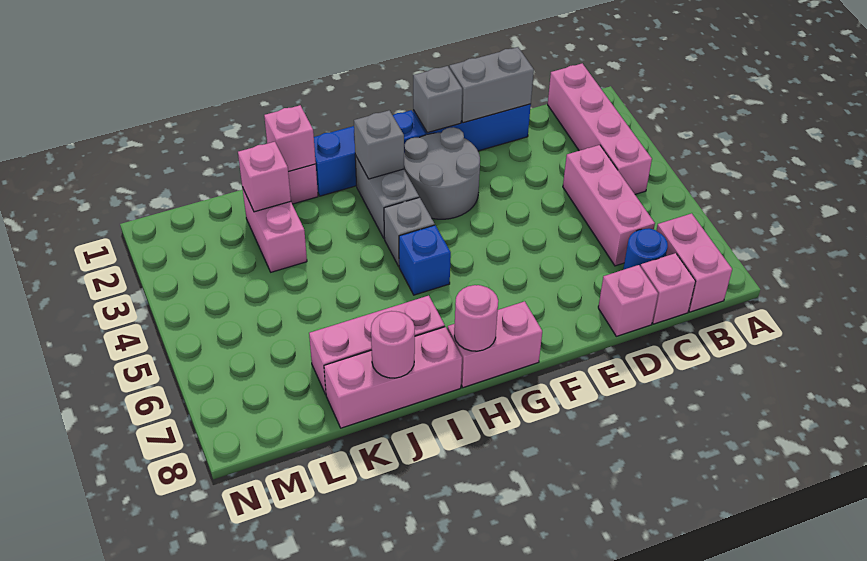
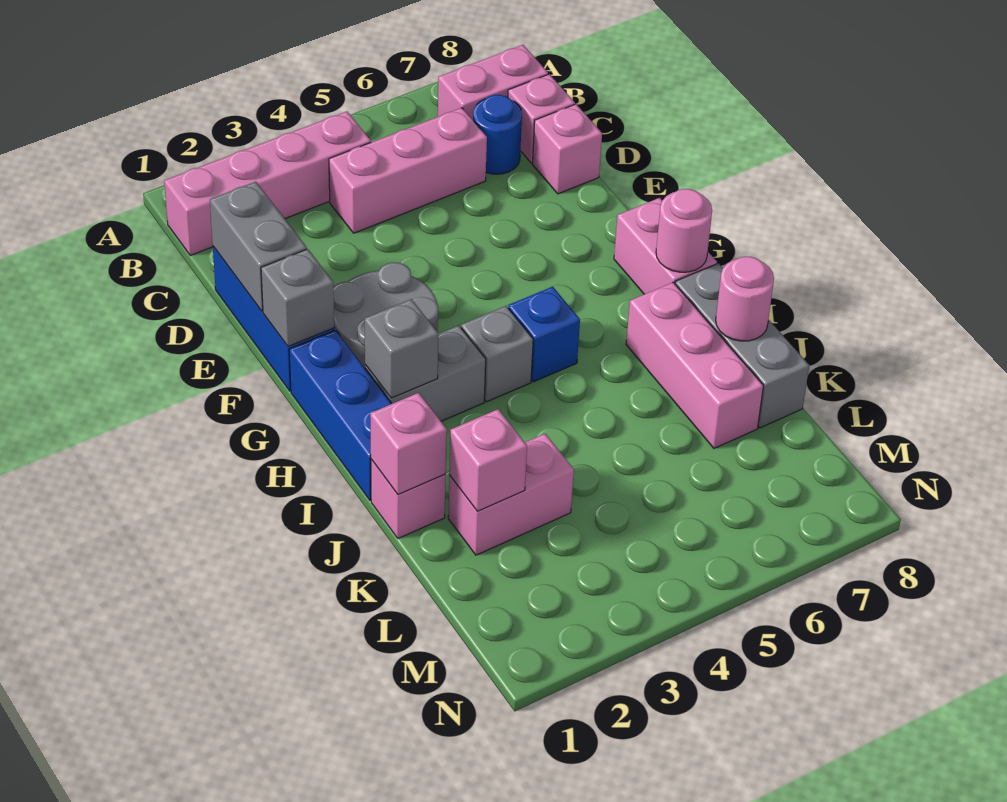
pink 1x3 brick [324,327,462,428] -> grey 1x3 brick [675,263,809,428]

